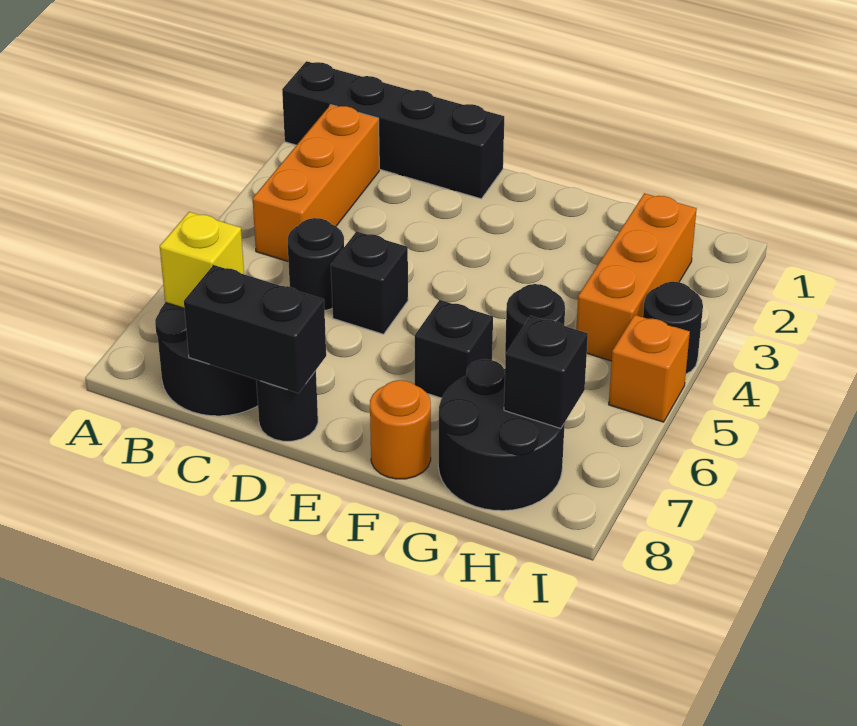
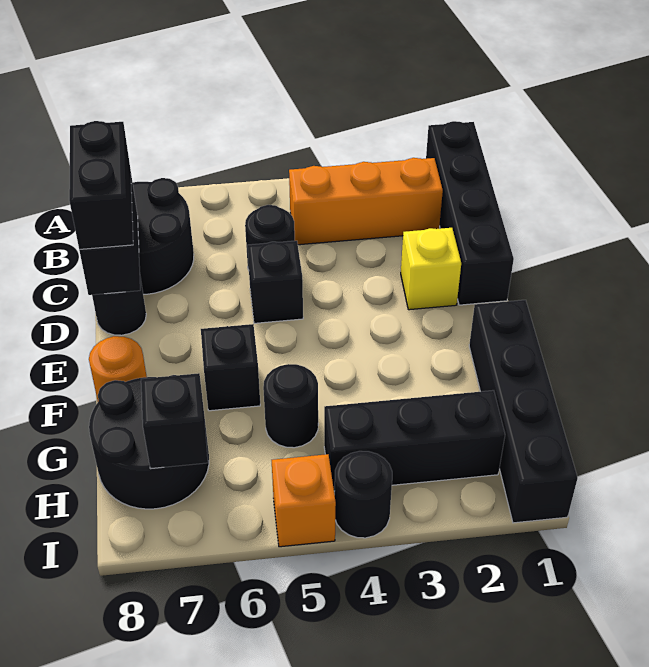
yellow 1x1 brick [160,212,244,308] -> yellow 1x1 brick moved to [401,228,461,310]
none -> black 1x2 brick [69,121,133,249]
none -> black 1x4 brick [469,300,578,523]
orange 1x3 brick [576,193,697,361] -> black 1x3 brick [324,390,505,491]

